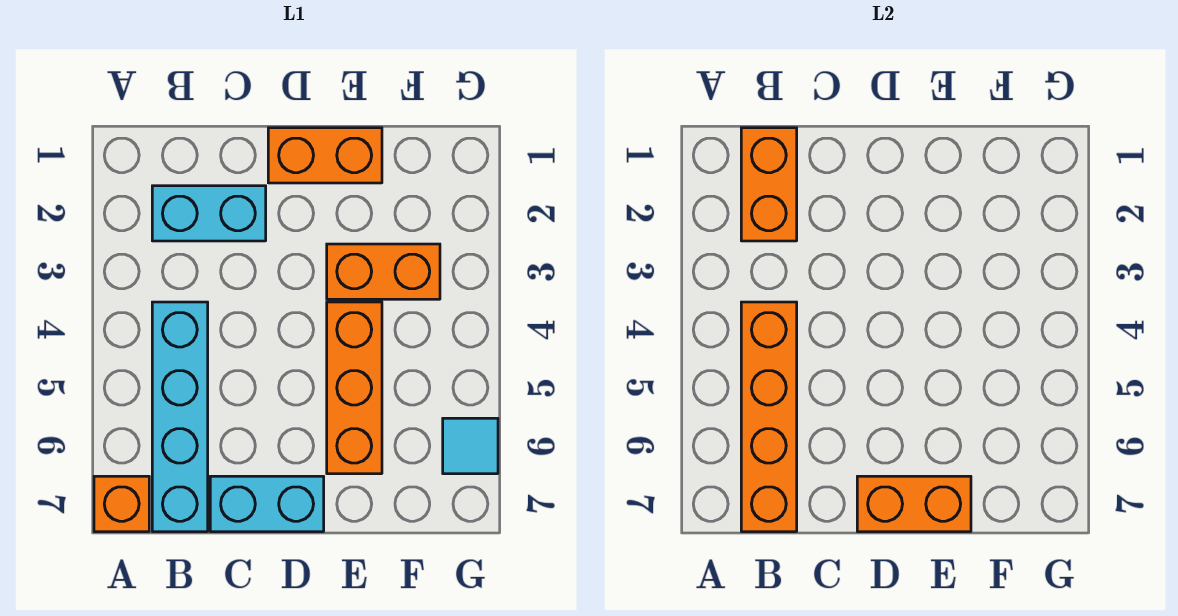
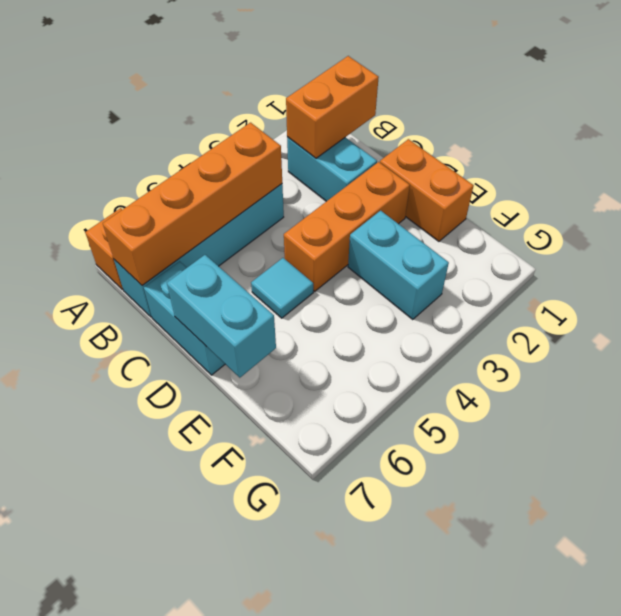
orange 1x2 brick [857,476,971,532] -> cyan 1x2 brick [167,255,276,378]
orange 1x2 brick [327,244,440,299] -> cyan 1x2 brick [348,211,449,320]
orange 1x3 brick [327,302,382,474] -> orange 1x3 brick moved to [284,162,410,291]
cyan 1x1 tile [443,418,498,474] -> cyan 1x1 tile moved to [251,258,313,318]

